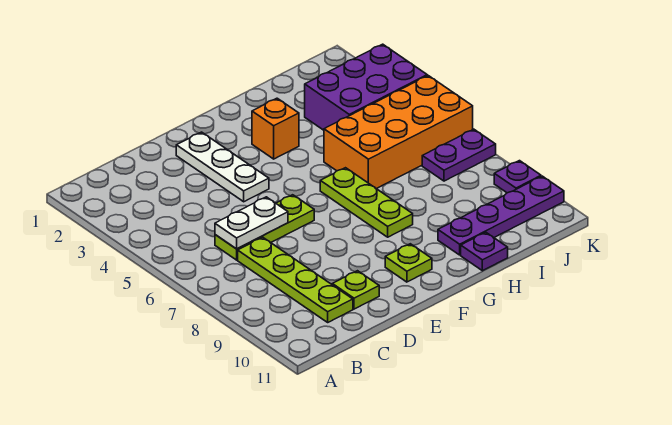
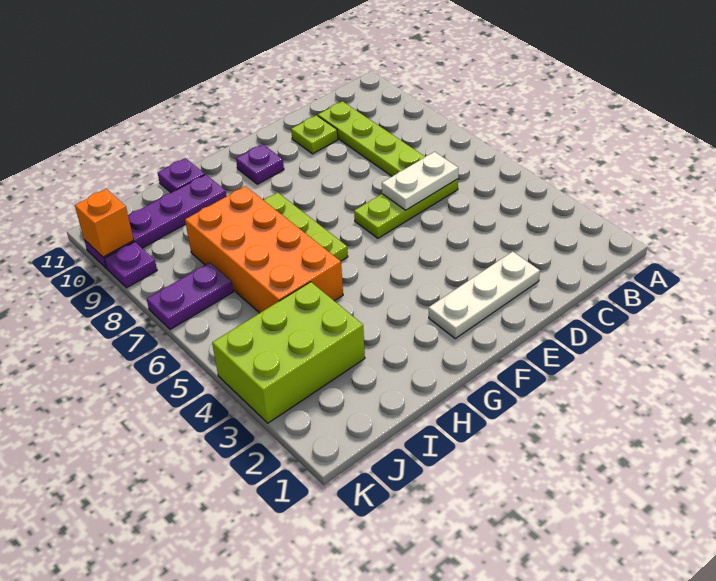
white 1x3 plate [176,132,269,202] -> white 1x3 plate turned to [429,252,540,338]
lime 1x1 plate [385,244,432,282] -> purple 1x1 plate [236,144,284,184]
orange 1x1 brick [252,98,299,159] -> orange 1x1 brick moved to [75,189,134,257]
orange 2x4 brick [324,76,473,189] -> orange 2x4 brick turned to [185,186,343,313]
purple 2x3 brick [305,44,427,130] -> lime 2x3 brick [212,282,365,423]

